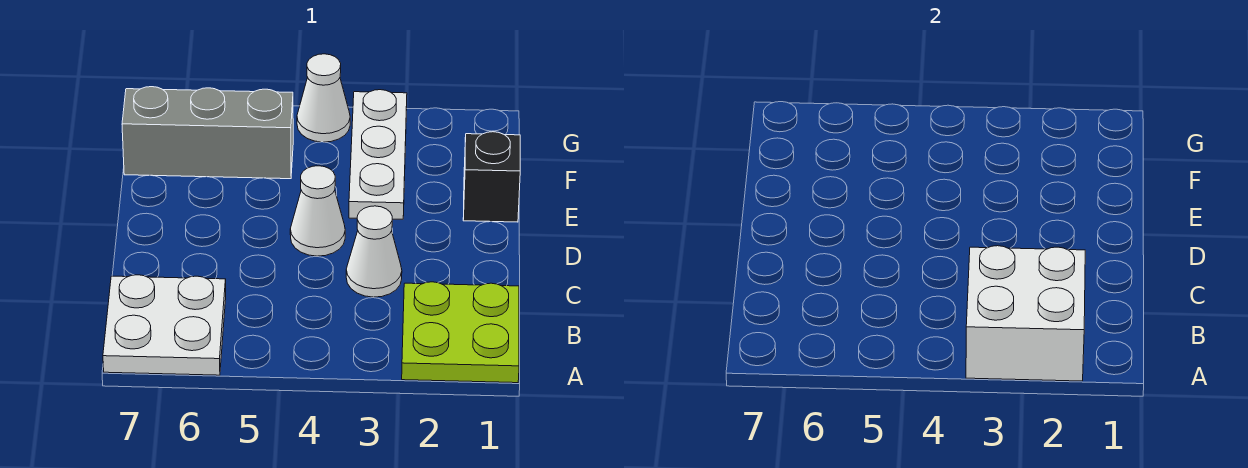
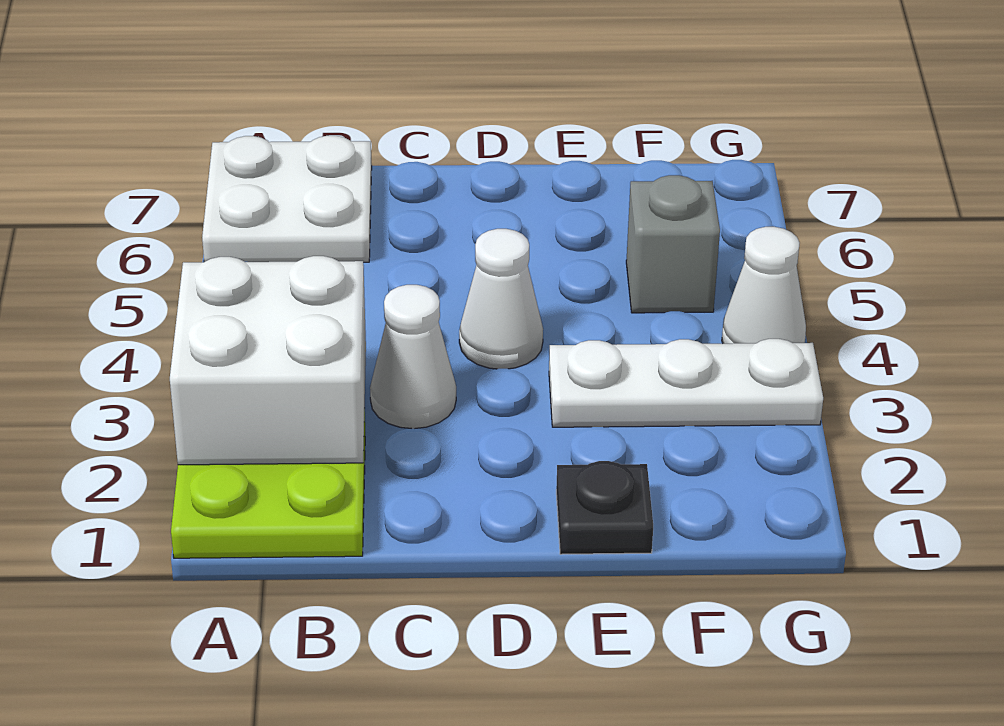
black 1x1 brick [463,132,520,222] -> black 1x1 plate [556,461,653,554]
grey 1x3 brick [122,87,293,179] -> grey 1x1 brick [626,175,720,313]

